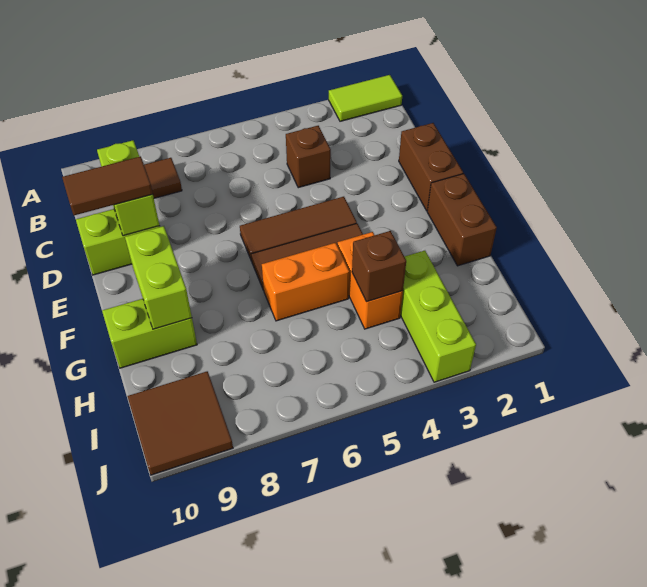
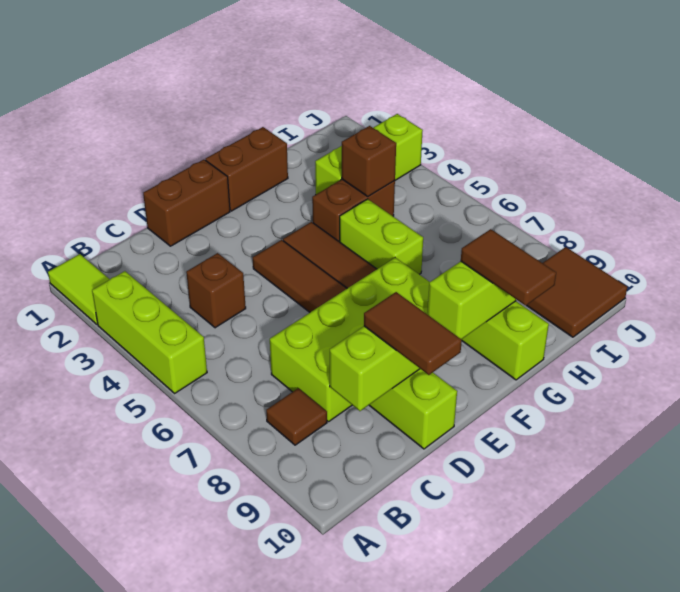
none -> lime 1x3 brick [92,271,207,393]
none -> lime 2x4 brick [270,258,430,422]
orange 1x2 brick [337,232,403,329] -> brown 1x2 brick [312,179,395,242]
orange 1x2 brick [262,243,349,321] -> lime 1x2 brick [340,199,423,274]
none -> brown 1x2 tile [461,229,556,305]

